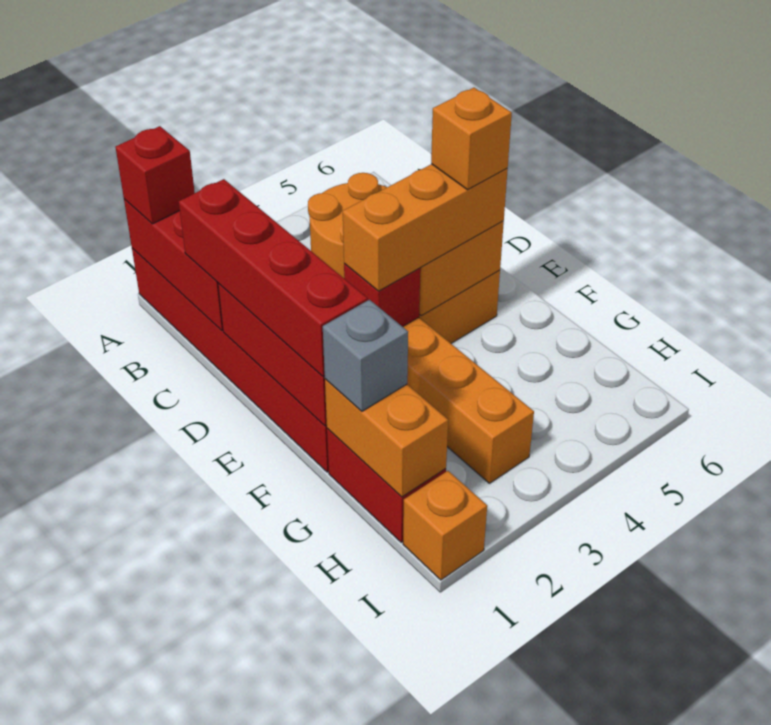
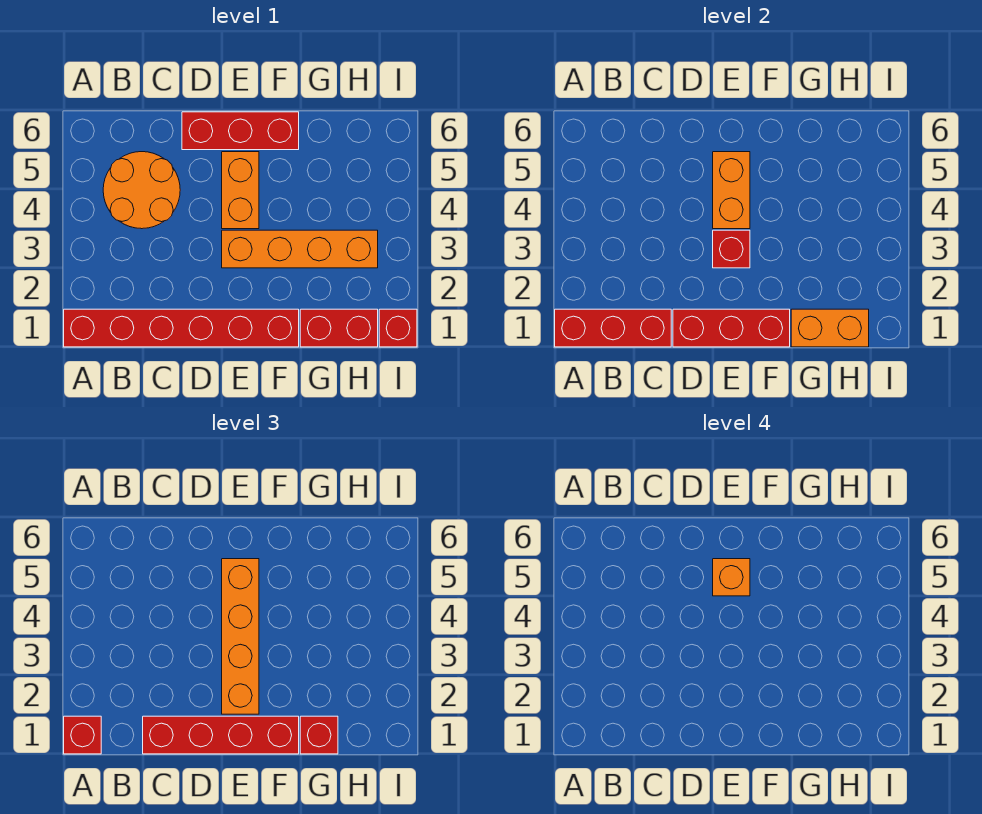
none -> red 1x3 brick [182,112,299,150]
orange 1x3 brick [343,164,508,291] -> orange 1x4 brick [222,559,259,714]
grey 1x1 brick [323,300,408,411] -> red 1x1 brick [300,716,338,754]
orange 1x1 brick [403,471,487,580] -> red 1x1 brick [379,309,417,347]

